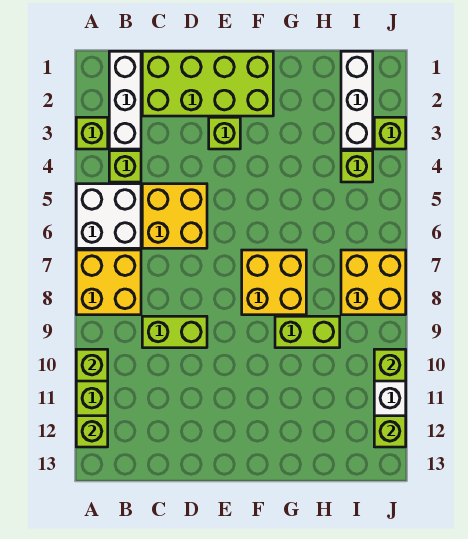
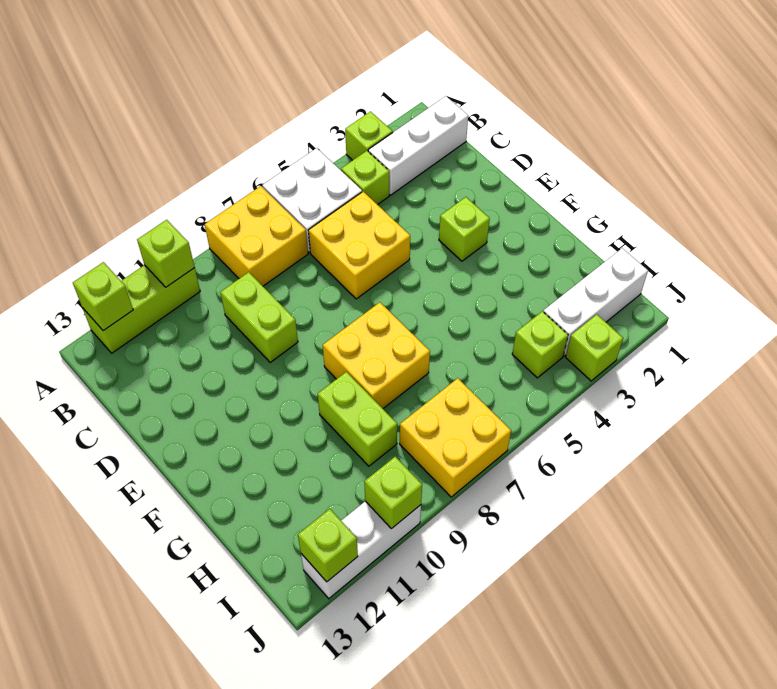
lime 2x4 brick [142,51,273,116] -> none

